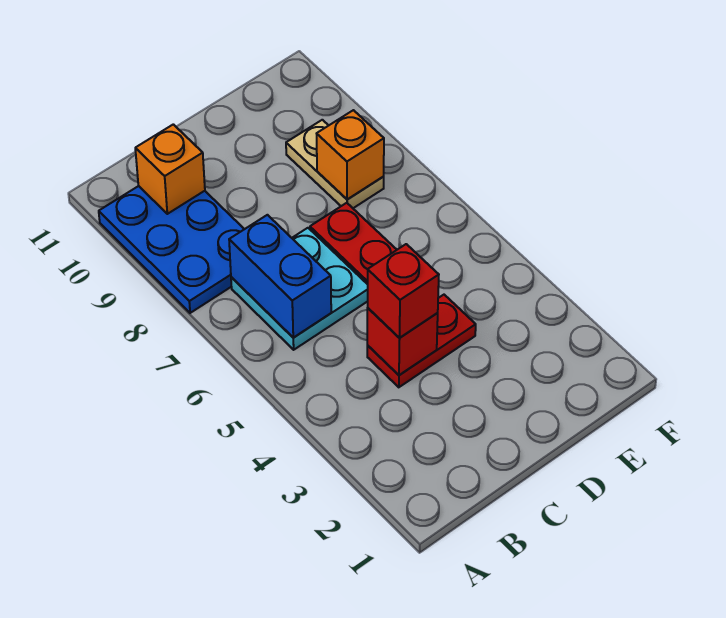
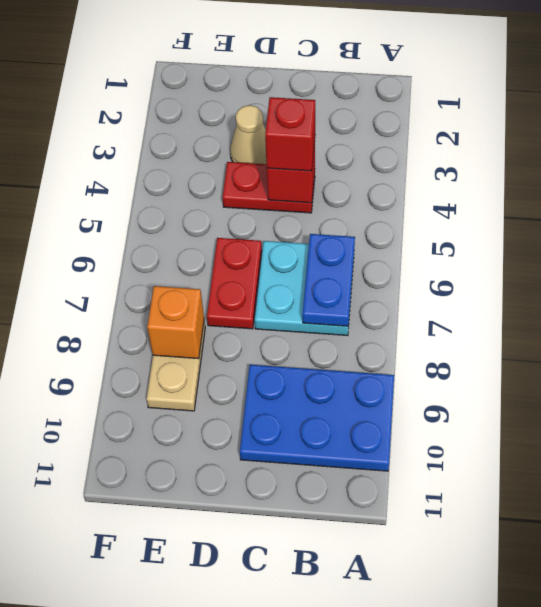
blue 2x3 plate [99,186,244,313] -> blue 2x3 plate turned to [240,365,394,471]
blue 1x2 brick [229,215,331,338] -> blue 1x2 plate [302,234,355,326]
orange 1x1 brick [135,124,205,214] -> none
none -> tan 1x1 cone [230,105,266,164]

